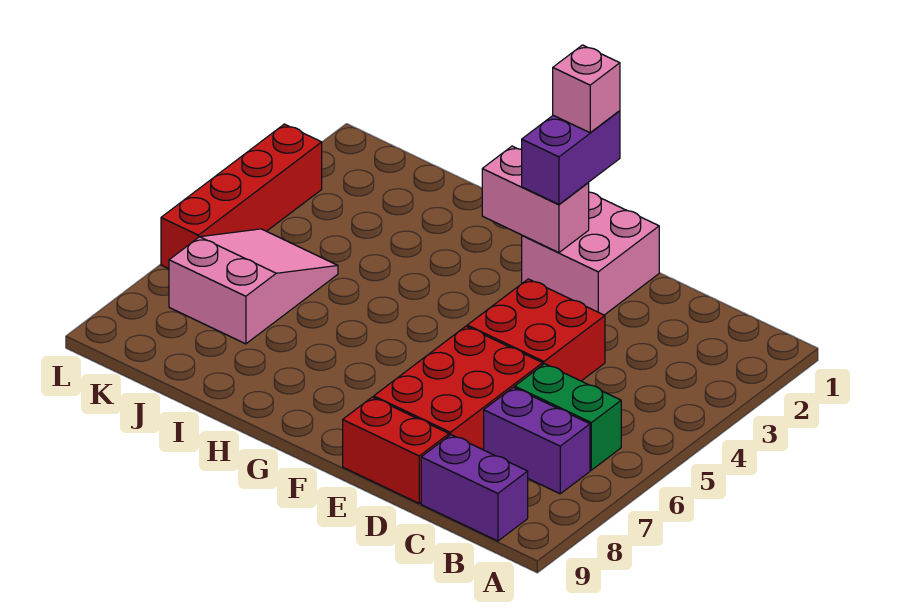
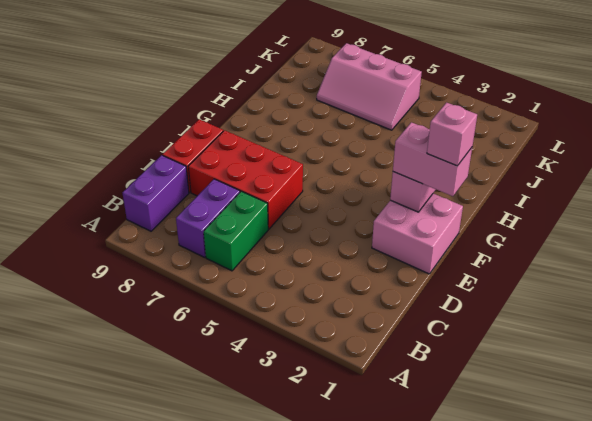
red 2x2 brick [467,279,605,381] -> none
purple 1x2 brick [522,111,620,204] -> pink 1x2 brick [393,122,472,196]
pink 2x3 slope [169,229,338,344] -> pink 2x3 slope turned to [317,43,422,130]
red 1x4 brick [161,124,322,269] -> none

